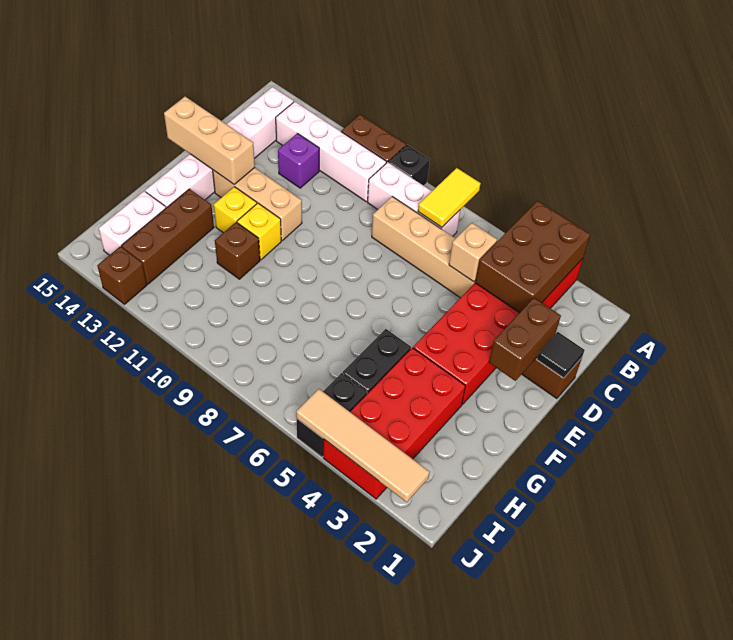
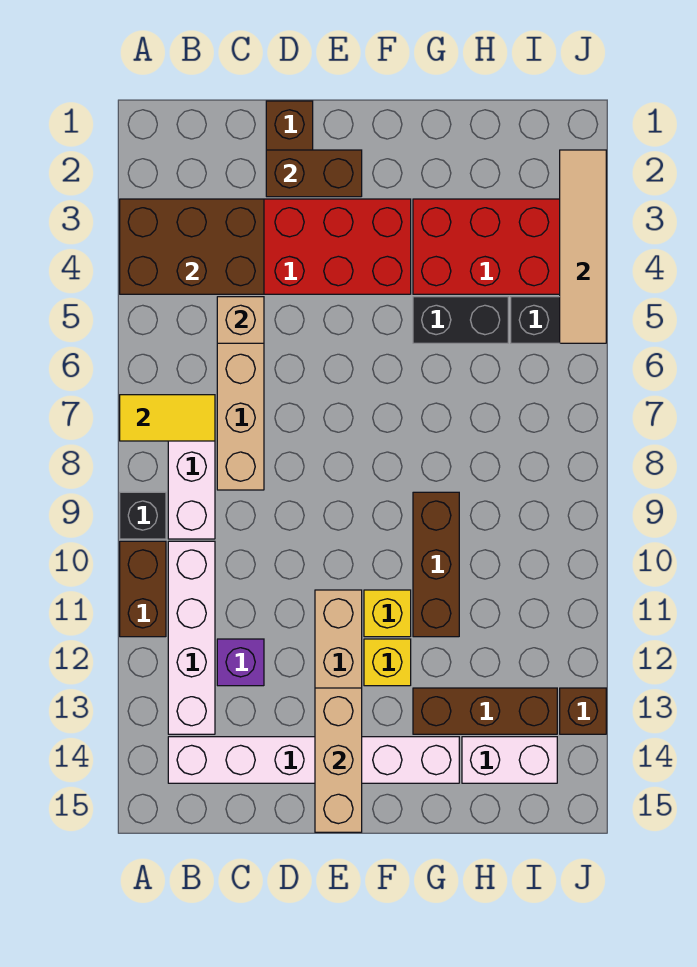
black 1x1 tile [537,332,584,378] -> none
brown 1x1 brick [215,222,260,279] -> brown 1x3 brick [413,492,459,637]

